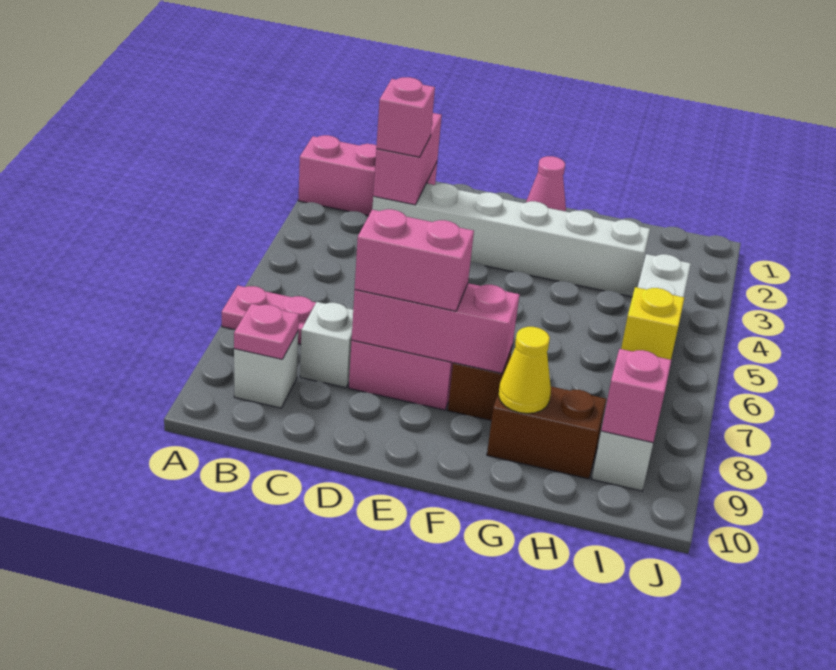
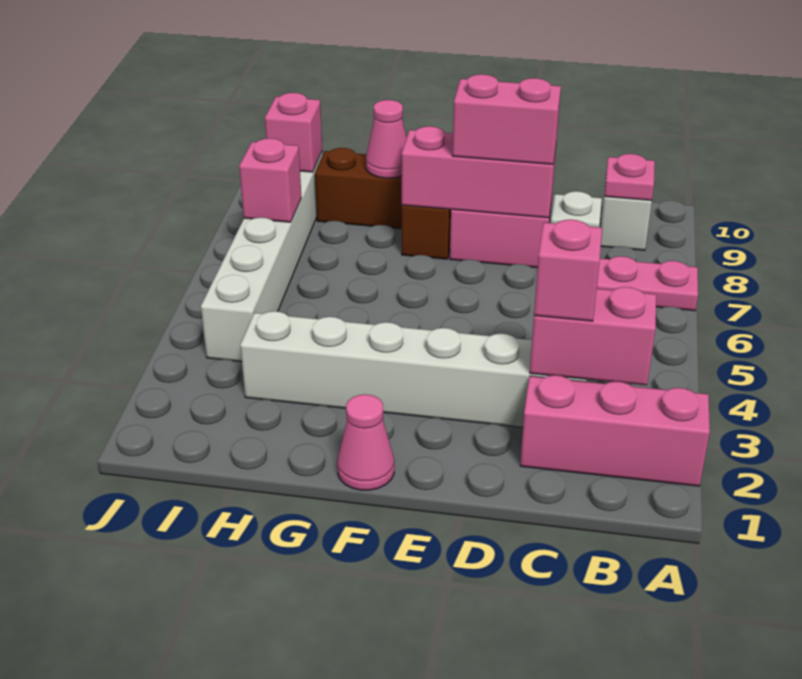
pink 1x2 brick [373,113,442,205] -> pink 1x2 brick turned to [530,287,656,385]
yellow 1x1 cone [499,327,551,413] -> pink 1x1 cone [366,100,407,178]
yellow 1x1 brick [621,287,684,360] -> pink 1x1 brick [239,138,301,222]

